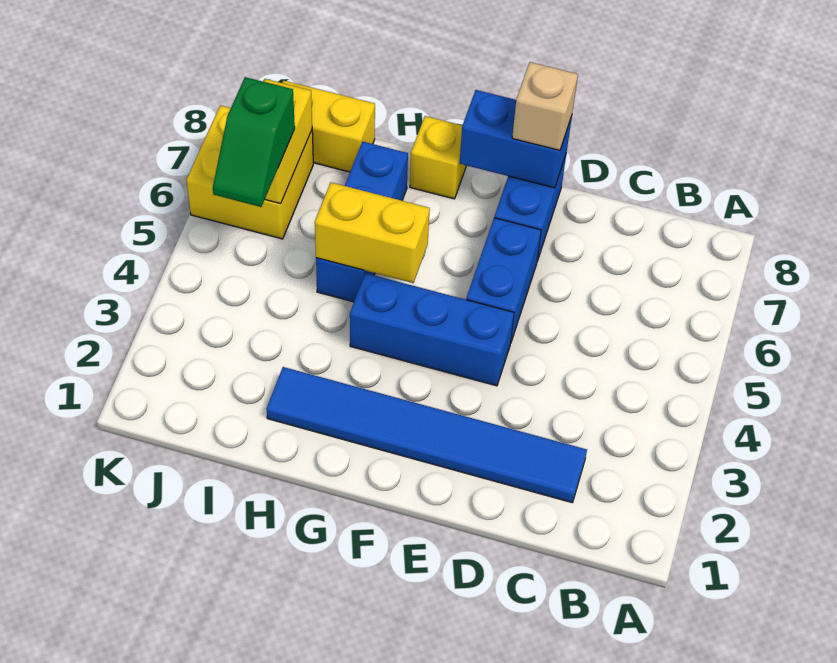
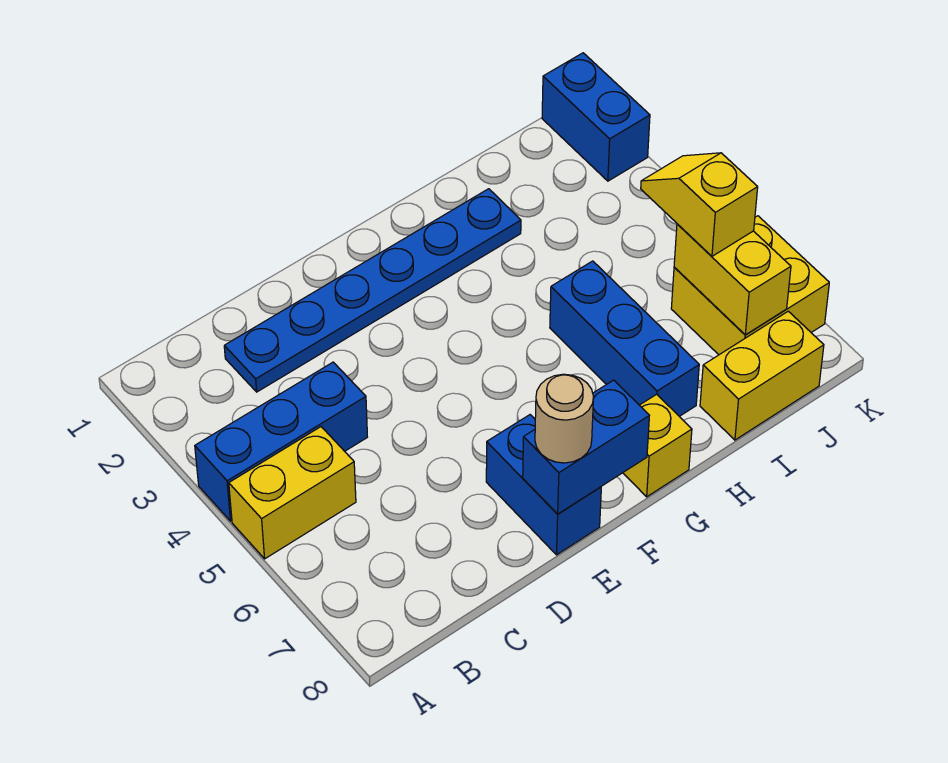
blue 1x6 tile [266,367,587,503] -> blue 1x6 plate [224,189,521,392]
blue 1x3 brick [350,273,514,386] -> blue 1x3 brick moved to [195,362,367,521]
blue 1x2 brick [466,218,541,342] -> blue 1x2 brick moved to [542,53,650,181]
tan 1x1 brick [512,62,578,151] -> tan 1x1 round brick [535,374,594,463]
yellow 1x2 brick [315,183,430,283] -> yellow 1x2 brick moved to [229,427,356,559]
green 1x2 slope [213,77,295,207] -> yellow 1x2 slope [641,153,758,256]

